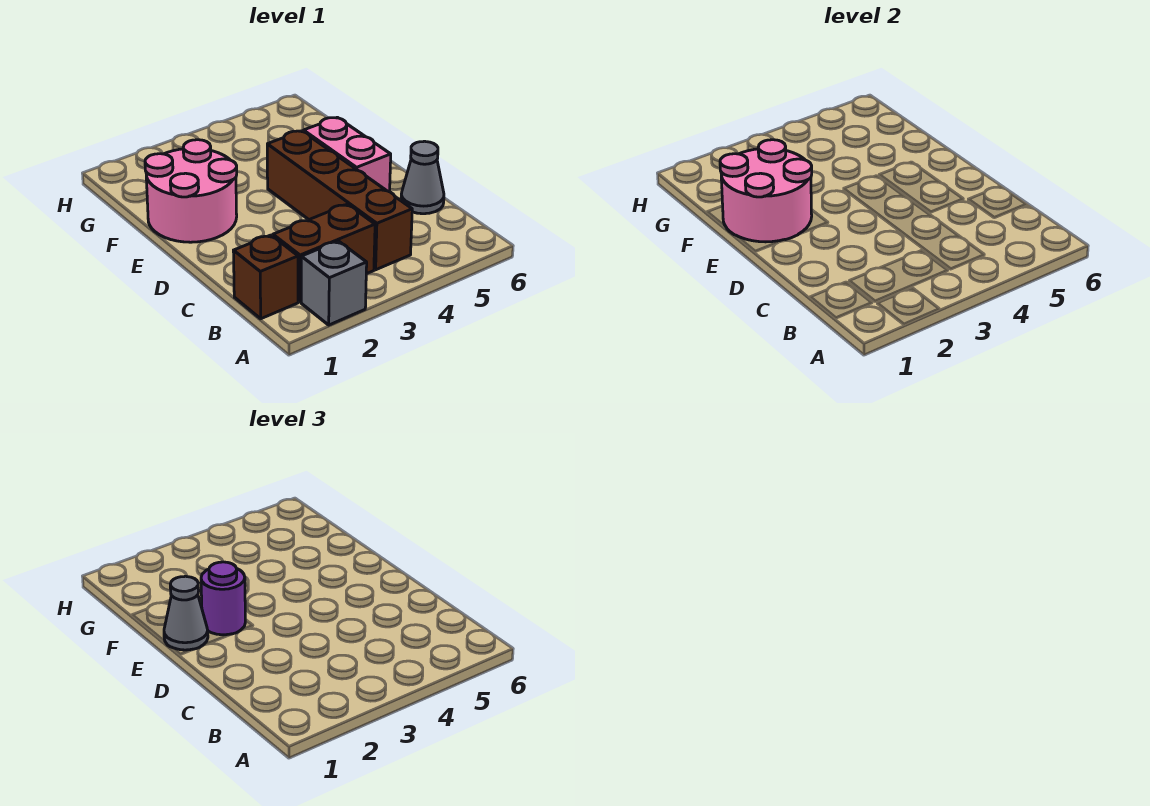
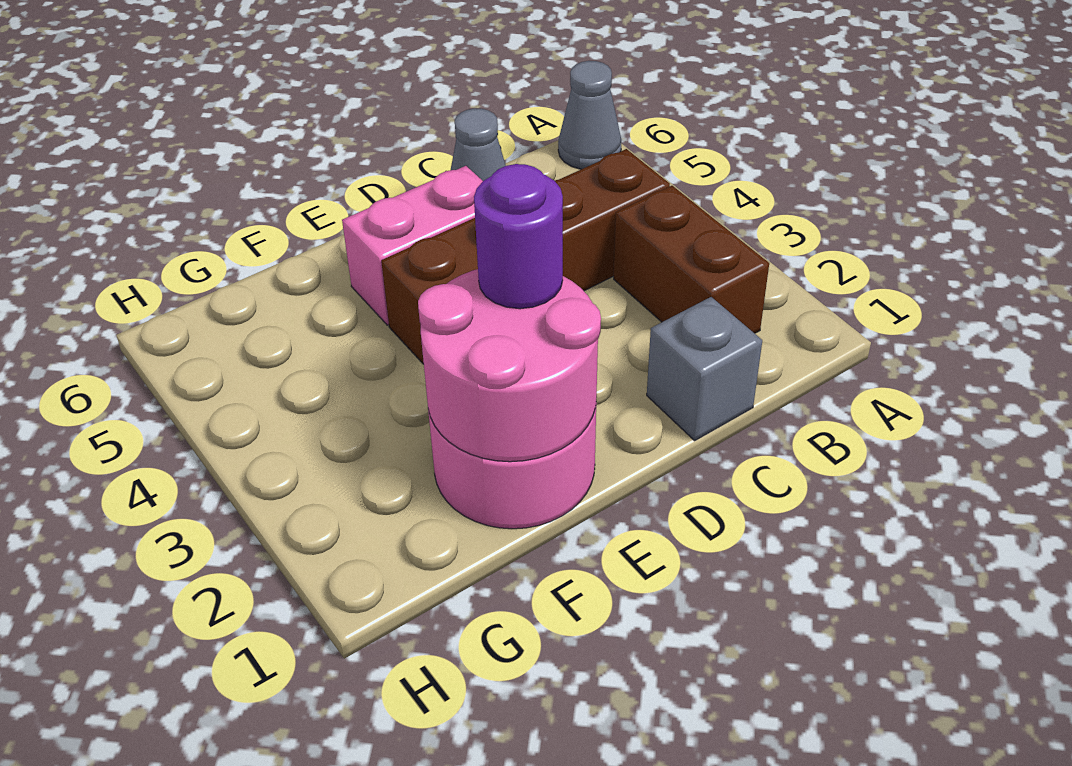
grey 1x1 brick [301,241,367,325] -> grey 1x1 brick moved to [647,297,762,441]
brown 1x1 brick [233,235,298,319] -> none
grey 1x1 cone [164,576,208,650] -> grey 1x1 cone moved to [558,61,621,169]

